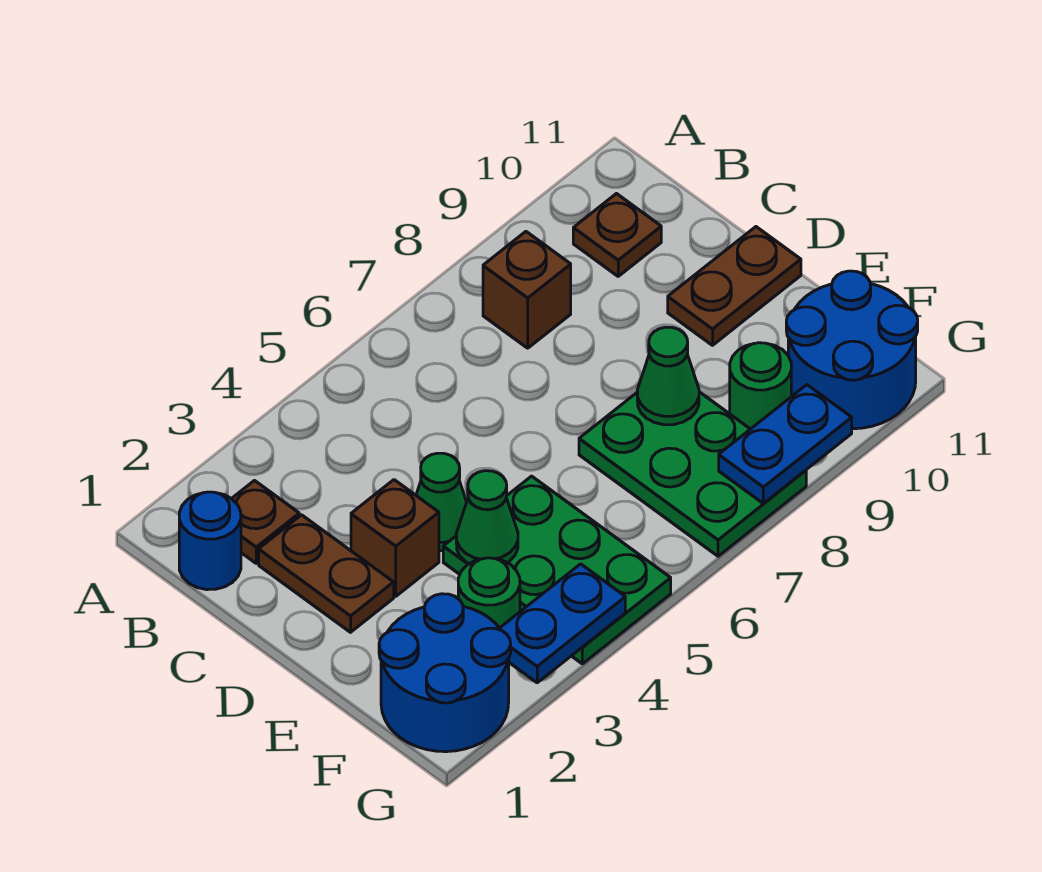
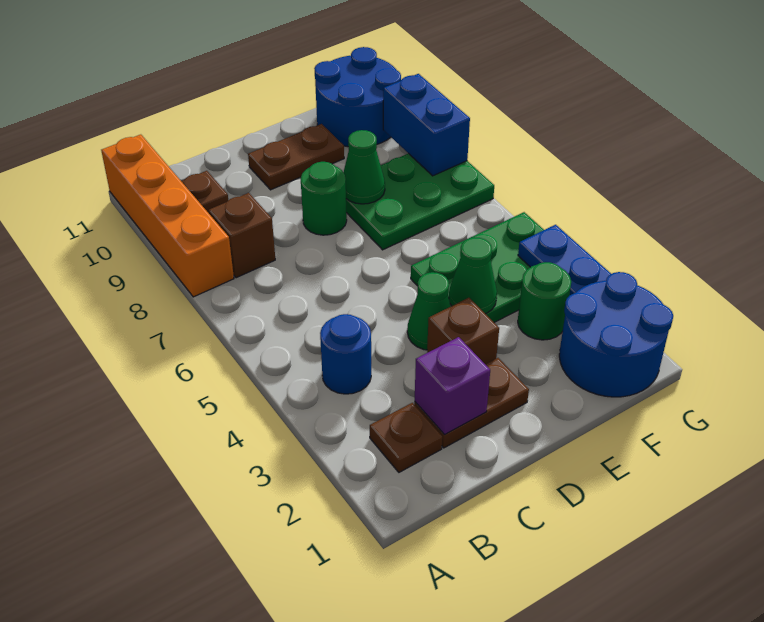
none -> orange 1x4 brick [101,135,234,297]
blue 1x1 round brick [179,492,241,590] -> blue 1x1 round brick moved to [320,314,371,394]
none -> purple 1x1 brick [415,337,490,435]
brown 1x2 plate [668,227,801,345] -> brown 1x2 plate turned to [248,124,344,190]
green 1x1 round brick [730,343,791,429] -> green 1x1 round brick moved to [301,162,347,235]
blue 1x2 plate [719,385,852,503] -> blue 1x2 brick [383,74,470,176]

